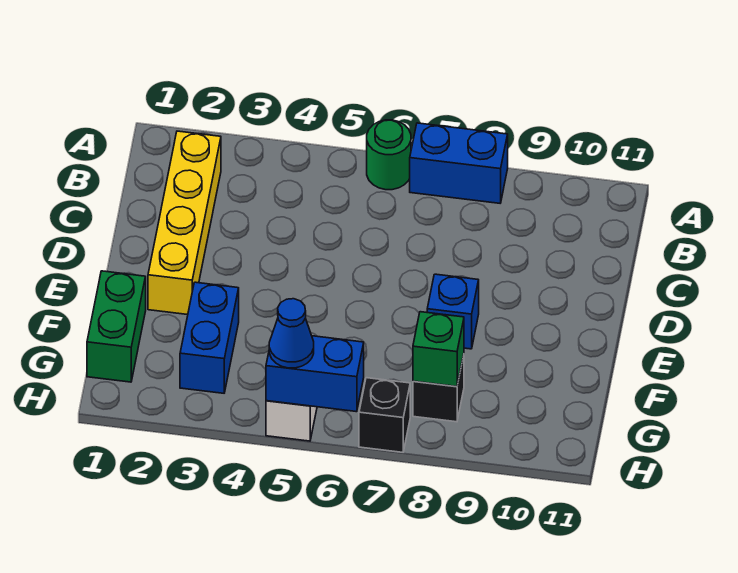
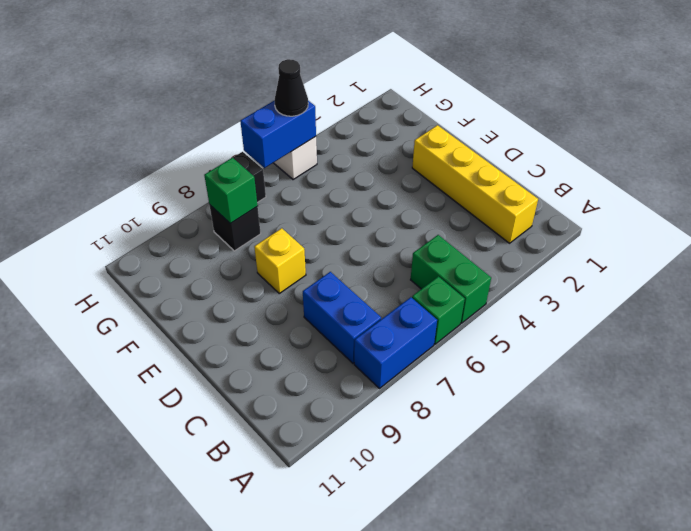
green 1x1 round brick [367,120,411,190] -> green 1x1 brick [412,276,465,344]
blue 1x1 brick [427,274,479,349] -> yellow 1x1 brick [254,228,306,293]
green 1x2 brick [87,271,146,382] -> green 1x2 brick moved to [411,235,491,323]
blue 1x2 brick [180,282,239,393] -> blue 1x2 brick moved to [303,272,381,363]
blue 1x1 cone [269,299,314,368] -> black 1x1 cone [274,59,308,116]

